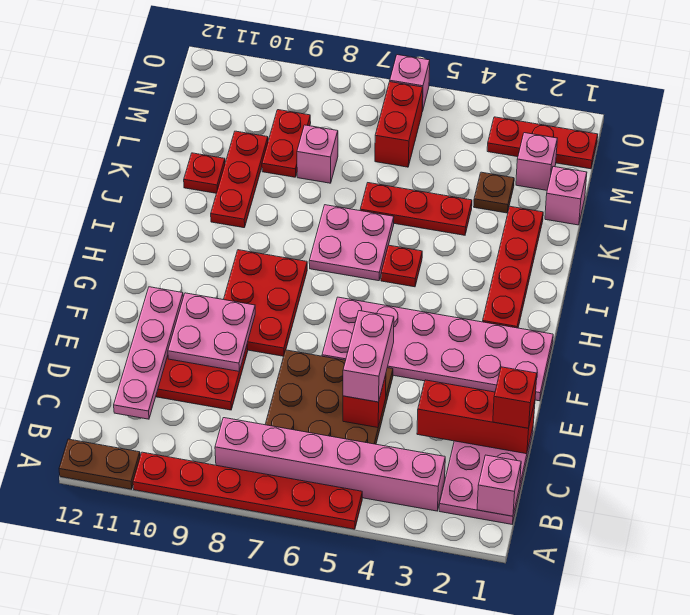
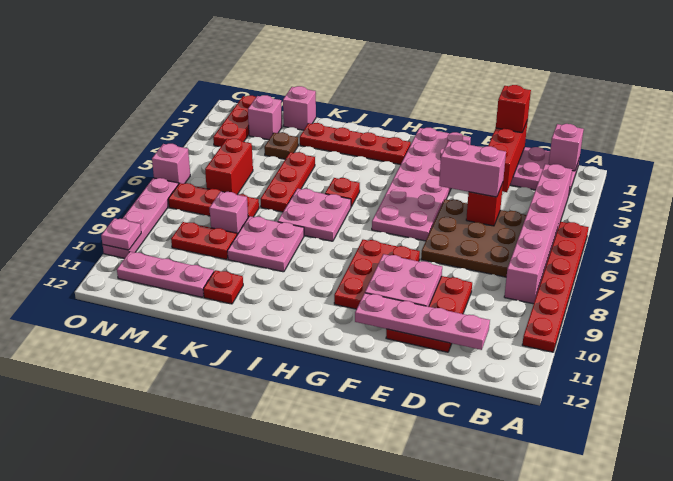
brown 1x2 plate [59,439,140,489] -> none
red 2x3 plate [224,250,307,356] -> red 2x3 plate turned to [334,240,420,309]
none -> pink 2x2 plate [227,216,304,272]
red 1x3 plate [211,131,268,228] -> red 1x3 plate moved to [168,183,259,217]
none -> pink 1x3 plate [117,252,214,297]
red 1x2 brick [375,82,423,167] -> red 1x2 brick turned to [205,139,253,195]
none -> pink 1x4 plate [103,178,178,258]
none -> pink 1x1 plate [101,218,141,250]

